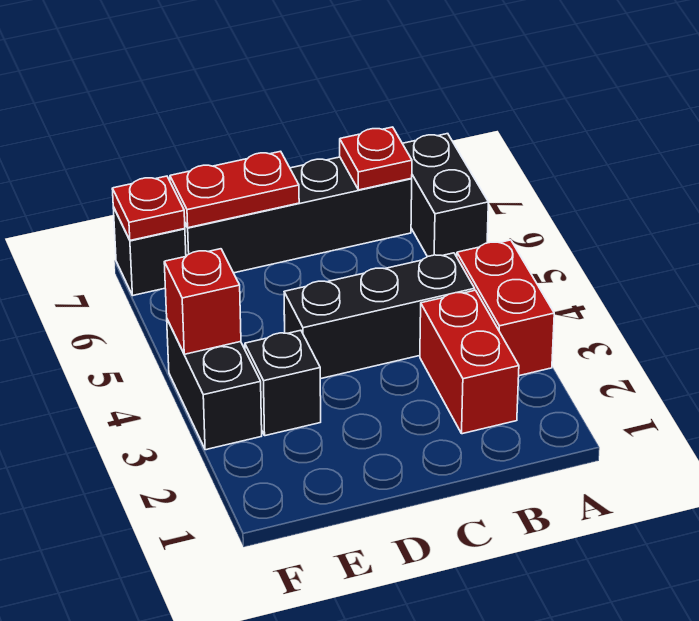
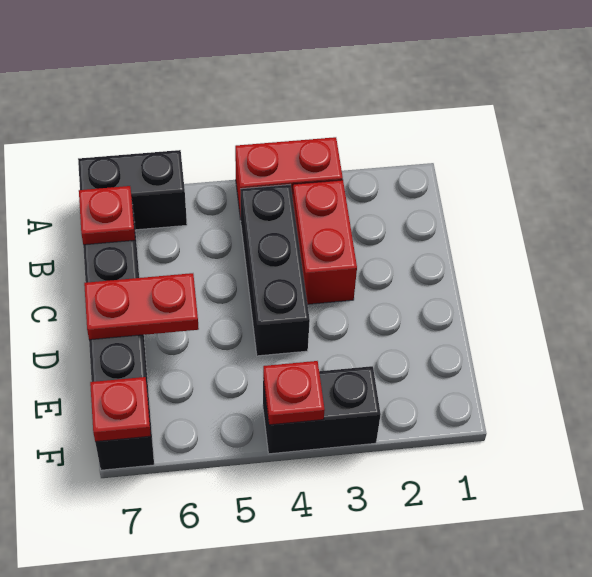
red 1x2 brick [420,290,519,434] -> red 1x2 brick turned to [293,180,357,304]
red 1x2 plate [170,151,299,228] -> red 1x2 plate turned to [84,273,199,340]
black 1x1 brick [245,330,321,436] -> none
red 1x1 brick [164,249,241,354] -> red 1x1 plate [263,361,325,425]

